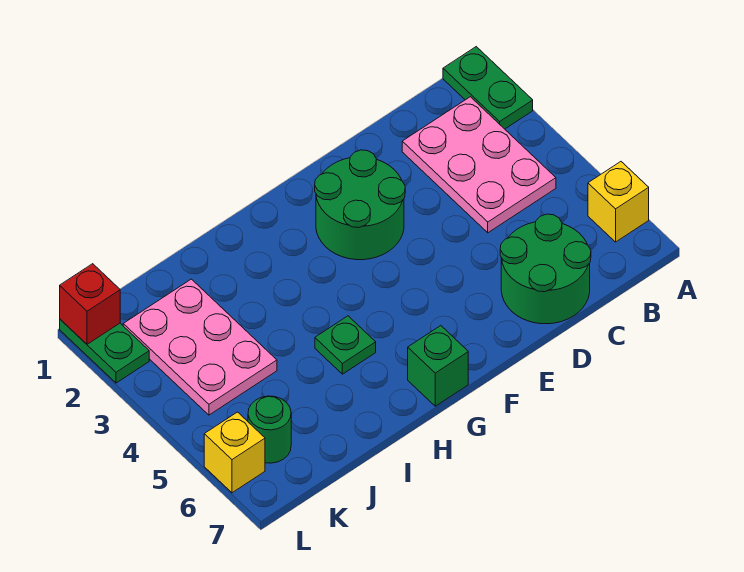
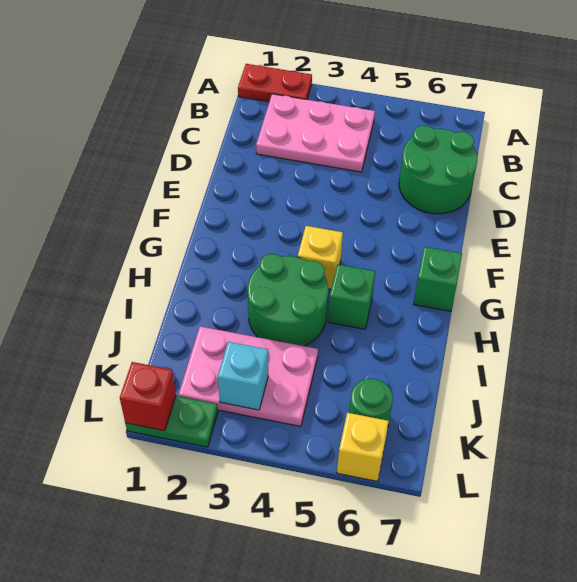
green 1x2 plate [443,47,533,129] -> red 1x2 plate [238,64,312,102]
yellow 1x1 brick [588,162,649,242] -> yellow 1x1 brick moved to [298,226,343,289]
green 2x2 round brick [315,150,405,260] -> green 2x2 round brick moved to [248,254,328,346]
green 1x1 plate [315,316,376,374] -> green 1x1 brick [328,264,375,329]
none -> cyan 1x1 brick [218,342,268,410]

